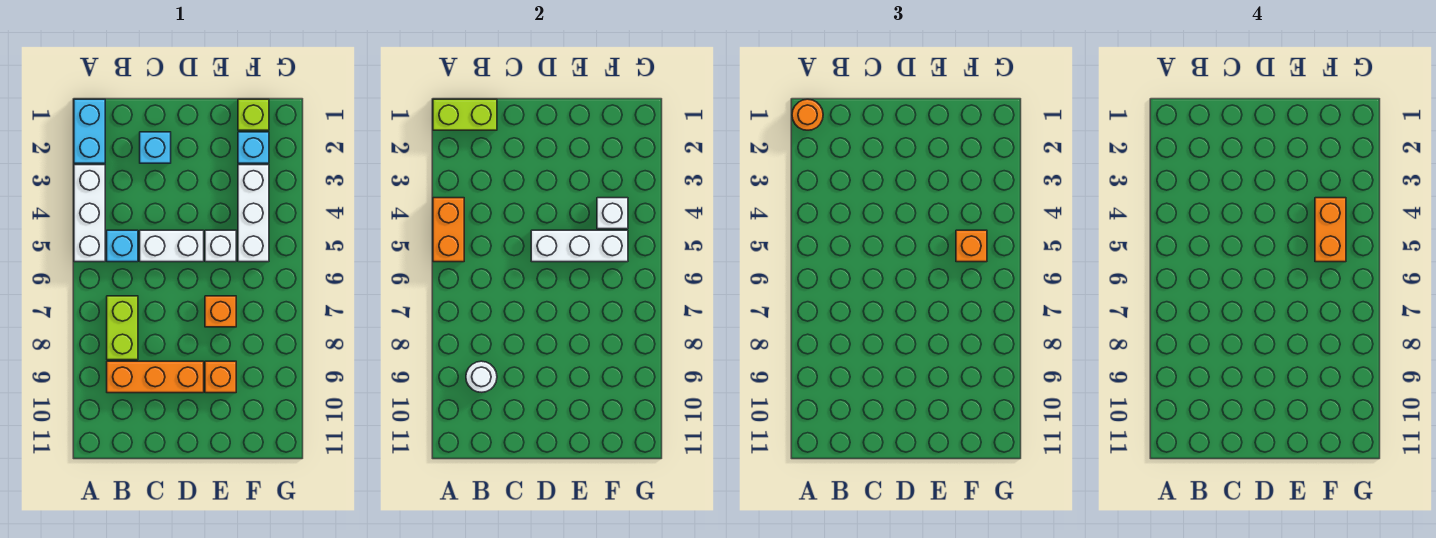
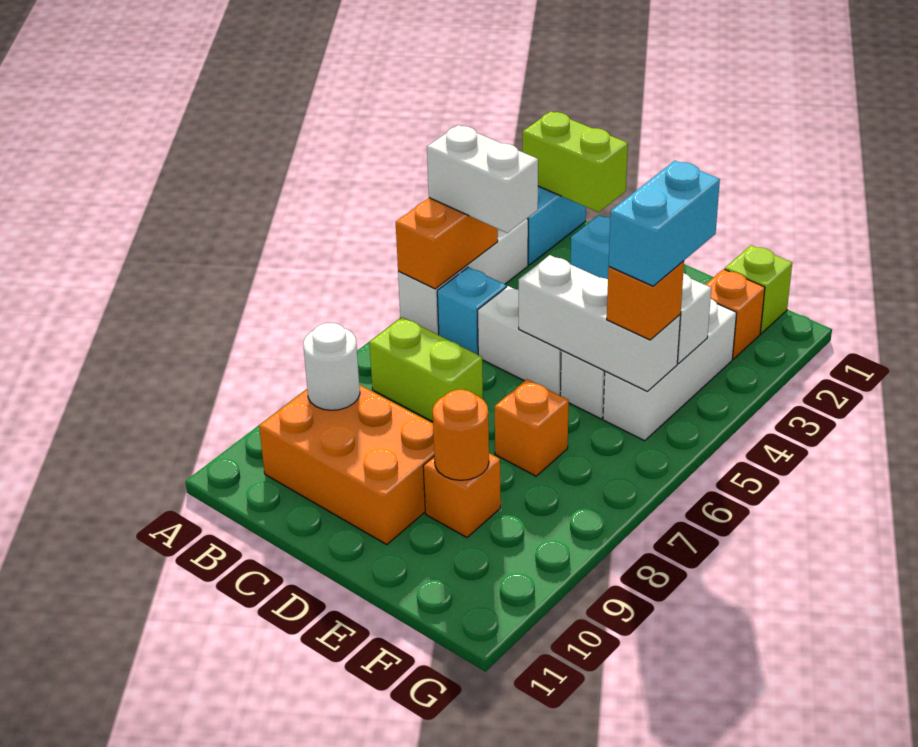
orange 1x1 round brick [792,99,823,130] -> orange 1x1 round brick moved to [433,390,489,480]
none -> white 1x2 brick [427,125,538,233]
lime 1x2 brick [107,296,138,360] -> lime 1x2 brick turned to [369,317,483,422]
orange 1x3 brick [107,361,204,393] -> orange 2x3 brick [259,385,434,545]
cyan 1x1 brick [238,132,269,163] -> orange 1x1 brick [705,269,765,359]
orange 1x2 brick [1315,198,1346,262] -> cyan 1x2 brick [609,161,720,286]

